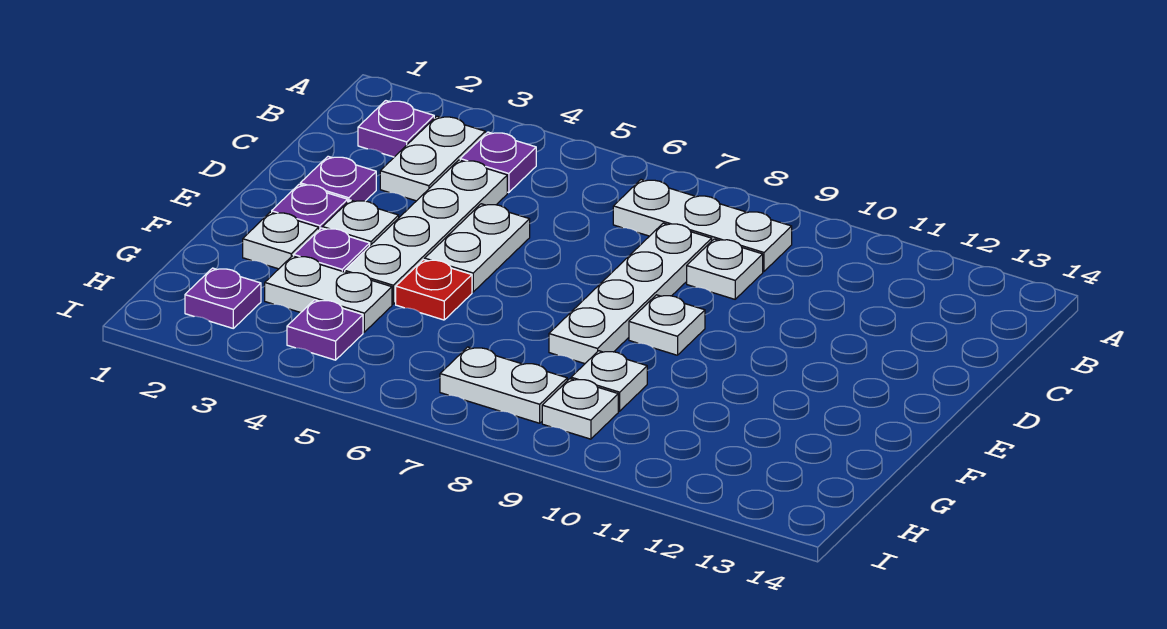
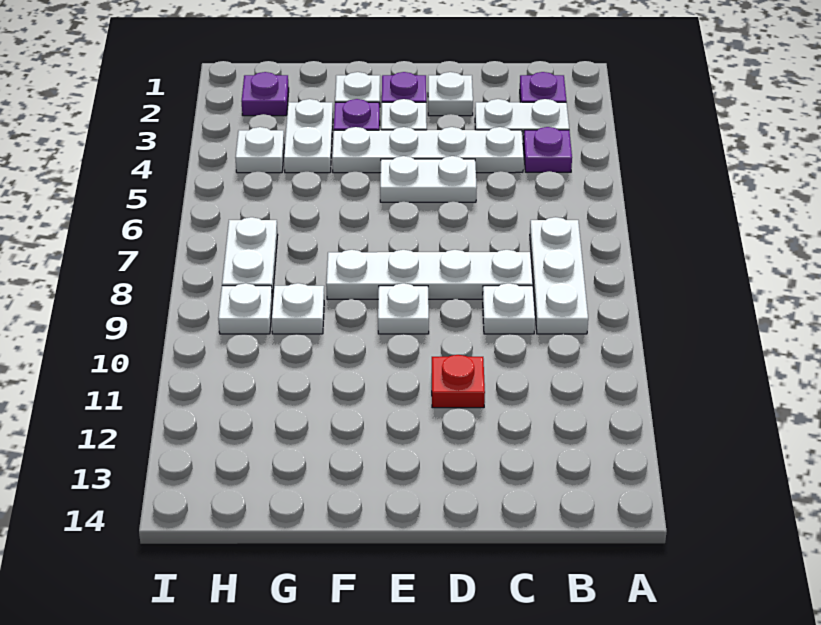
purple 1x1 plate [300,156,376,201] -> white 1x1 plate [428,72,473,116]
red 1x1 plate [396,260,472,320] -> red 1x1 plate moved to [432,355,485,408]
purple 1x1 plate [287,300,363,360] -> white 1x1 plate [235,127,284,173]

